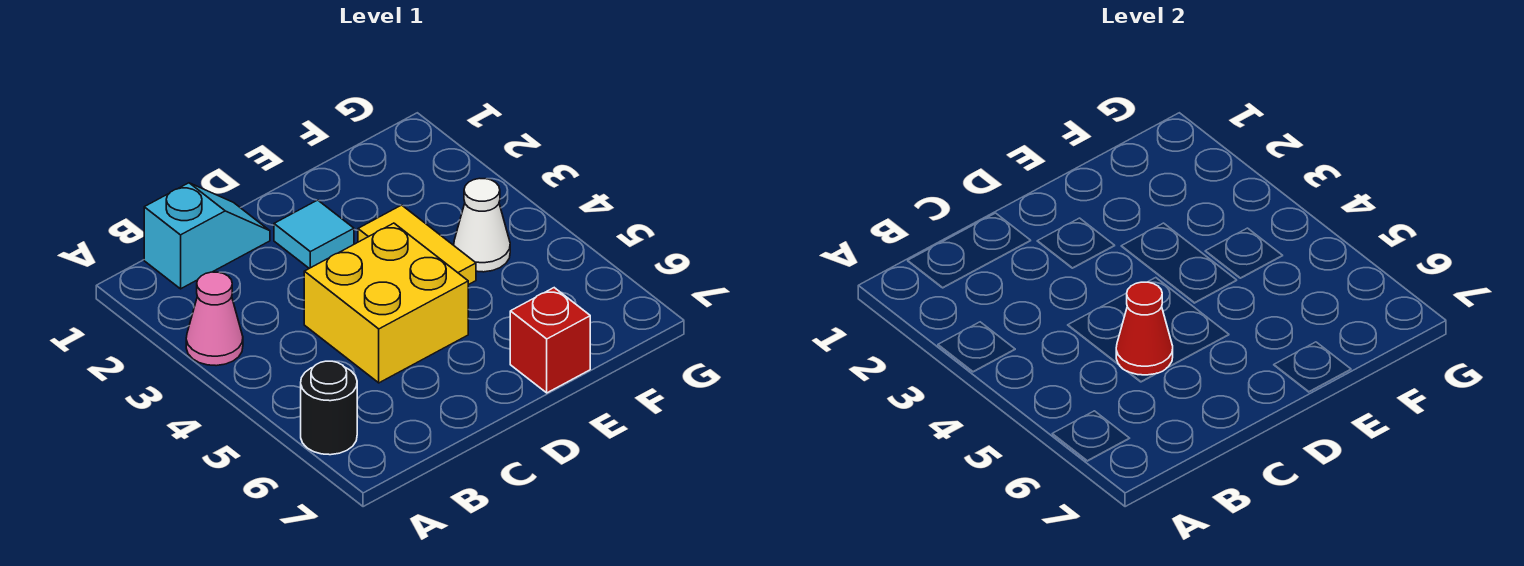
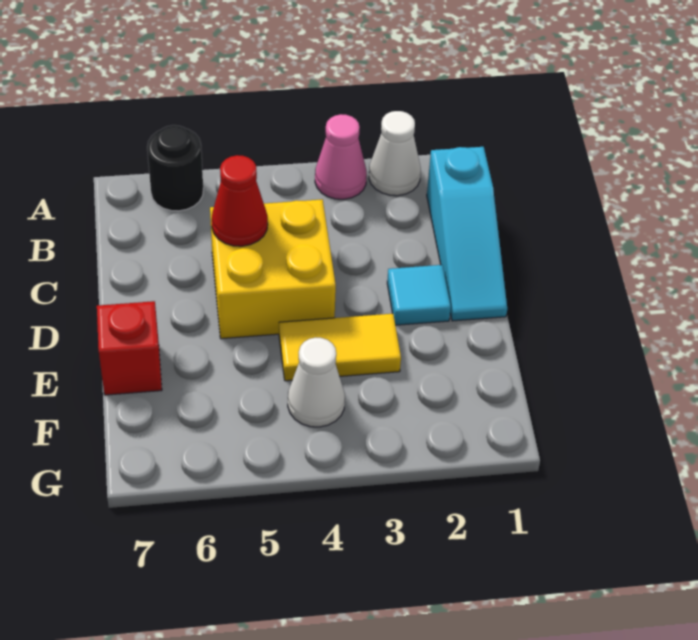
none -> white 1x1 cone [369,111,421,196]
cyan 1x2 slope [144,183,270,289] -> cyan 1x3 slope [427,147,507,321]

